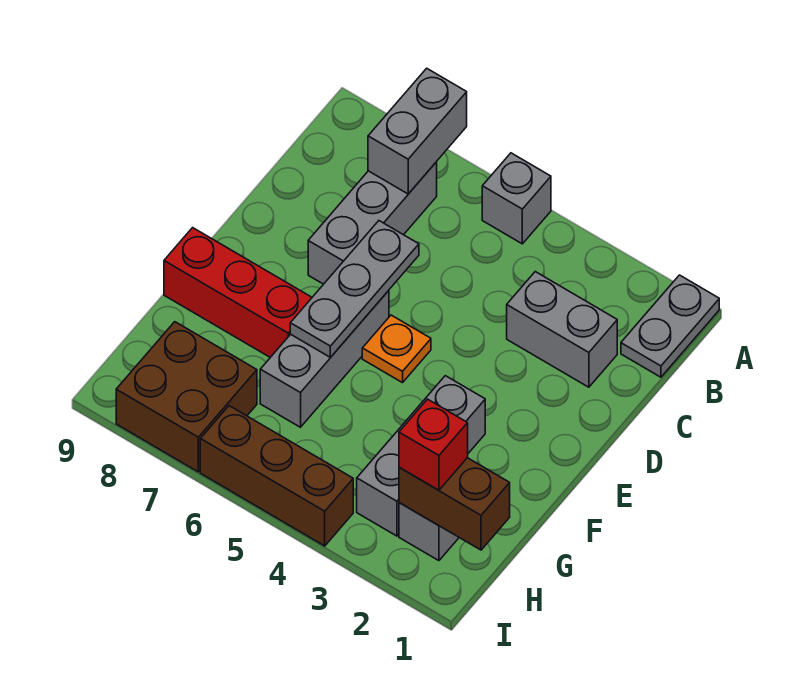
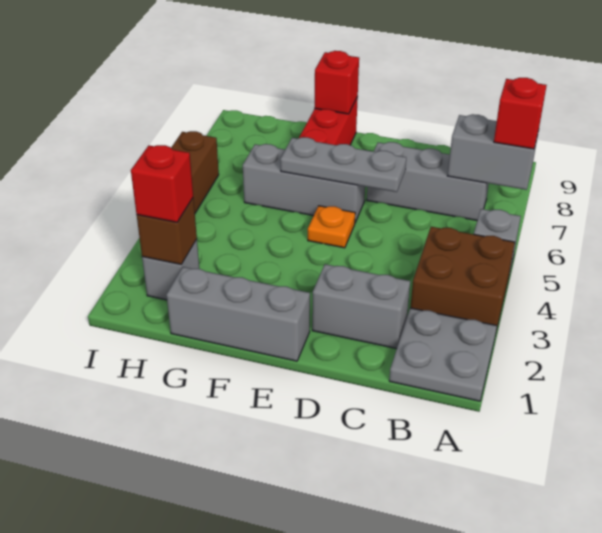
grey 1x2 plate [621,275,719,377] -> grey 2x2 plate [389,308,497,401]
none -> red 1x1 brick [494,78,547,149]
grey 1x2 brick [507,272,617,387] -> grey 1x2 brick turned to [312,264,410,349]
grey 1x3 brick [357,376,485,536] -> grey 1x3 brick moved to [167,267,310,361]
none -> red 1x1 brick [314,51,359,114]
brown 1x2 brick [399,458,510,550] -> brown 1x1 brick [137,198,197,264]
brown 2x2 brick [116,322,257,472] -> brown 2x2 brick moved to [410,227,515,331]

